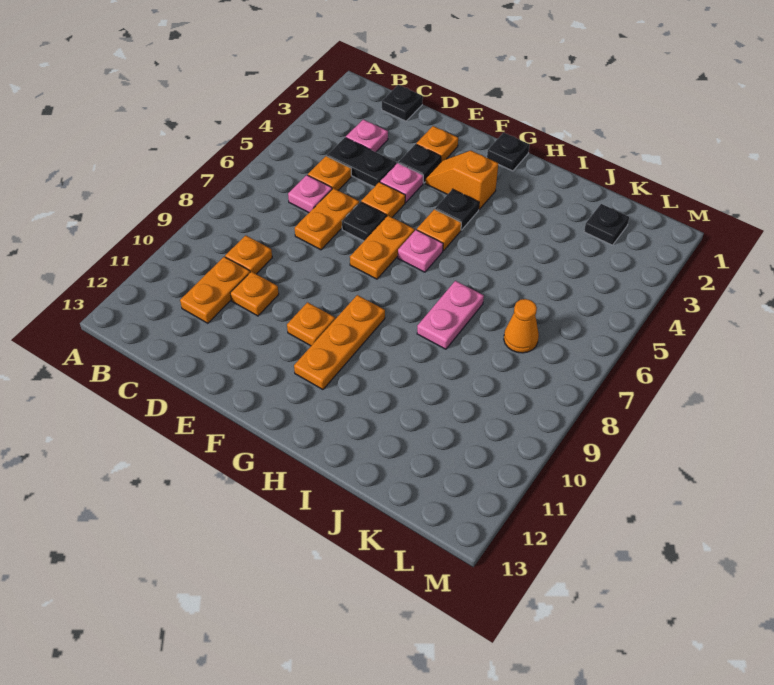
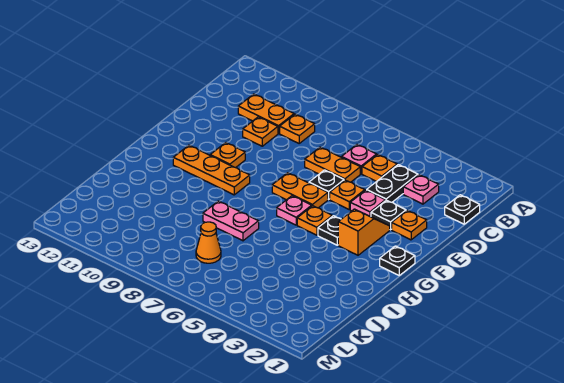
black 1x1 plate [584,204,629,245] -> none

